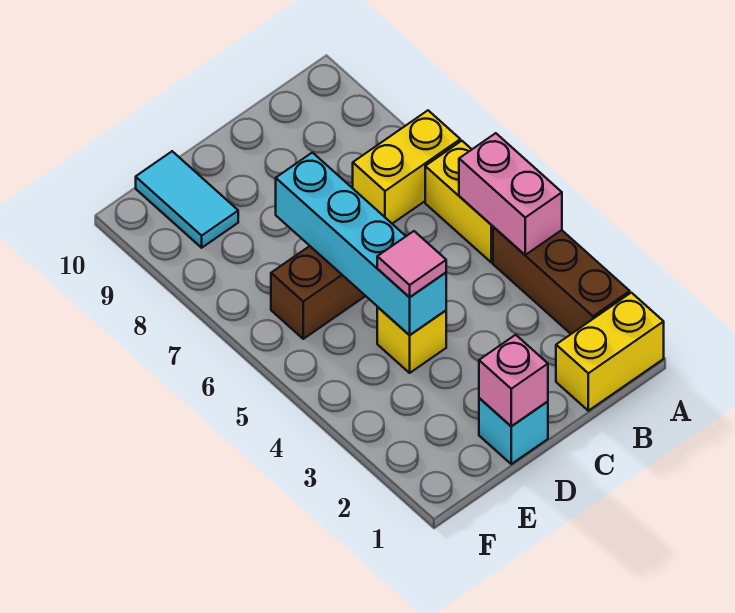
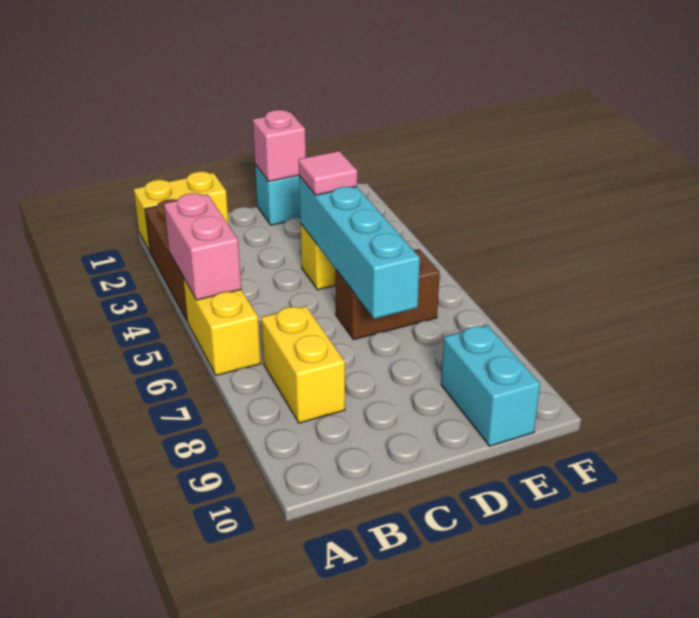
yellow 1x2 brick [353,111,460,224] -> yellow 1x2 brick turned to [261,306,345,423]
cyan 1x2 tile [136,151,238,248] -> cyan 1x2 brick [441,325,540,446]

